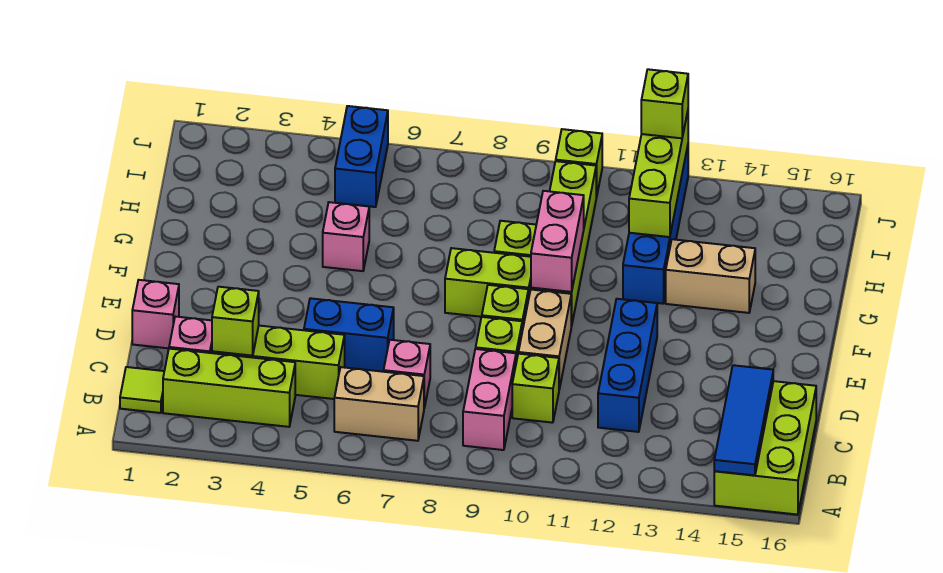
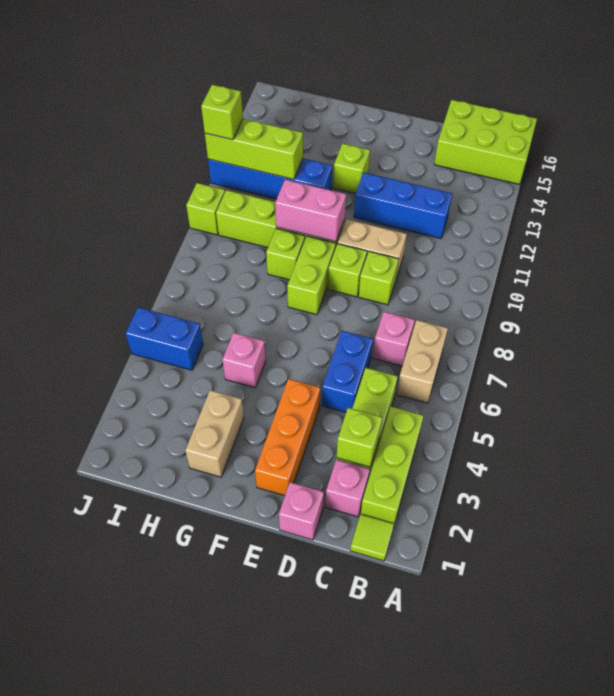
blue 1x3 tile [714,365,773,475] -> none
pink 1x2 brick [463,349,516,450] -> none
lime 1x1 brick [512,354,559,423] -> lime 1x1 brick moved to [333,144,370,193]
none -> orange 1x3 brick [255,379,320,496]
tan 1x2 brick [666,239,755,313] -> tan 1x2 brick moved to [185,390,244,477]

